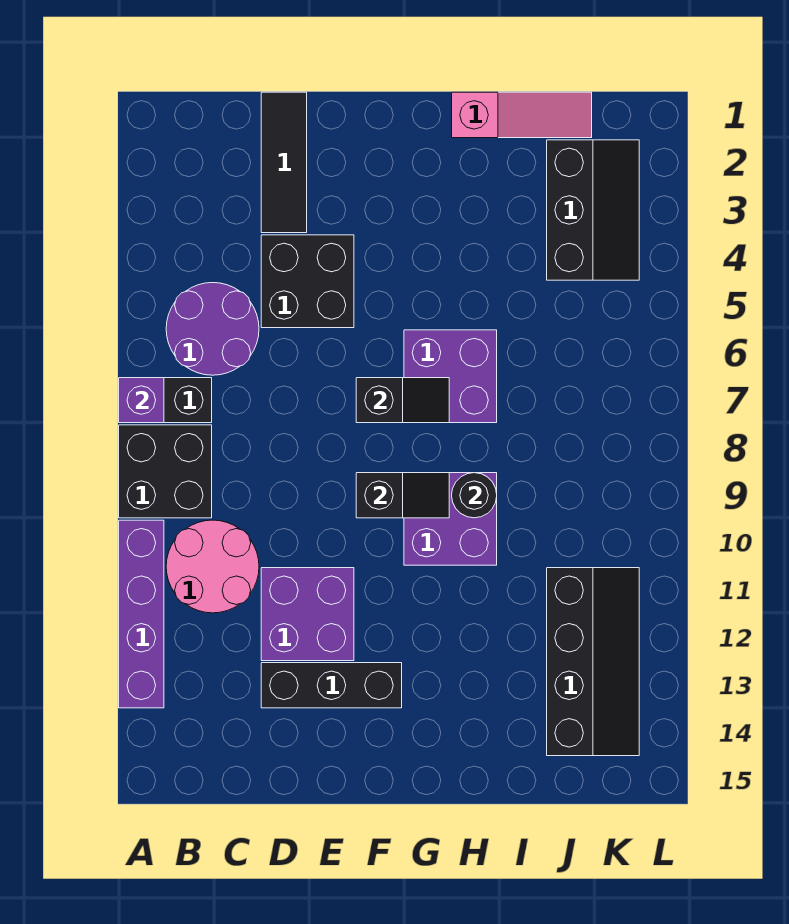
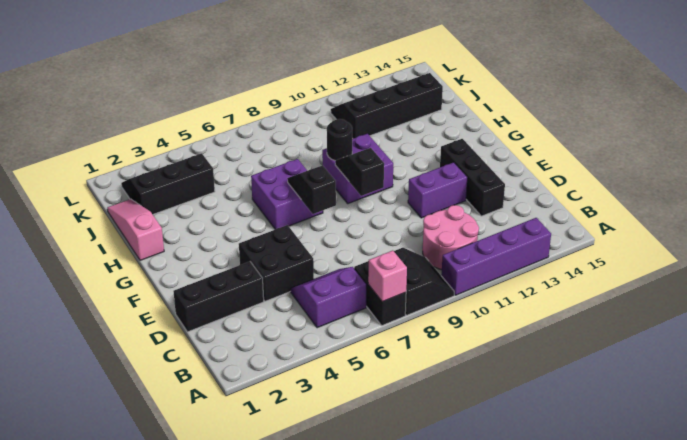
purple 1x1 brick [119,378,164,423] -> pink 1x1 brick [368,250,407,302]
black 2x2 brick [119,425,212,518] -> black 2x2 slope [394,248,454,315]
purple 2x2 round brick [166,283,259,375] -> purple 2x2 slope [291,267,366,328]
black 1x3 tile [261,92,307,233] -> black 1x3 brick [173,262,264,332]
purple 2x2 brick [261,568,354,661] -> purple 1x2 brick [408,162,468,218]

